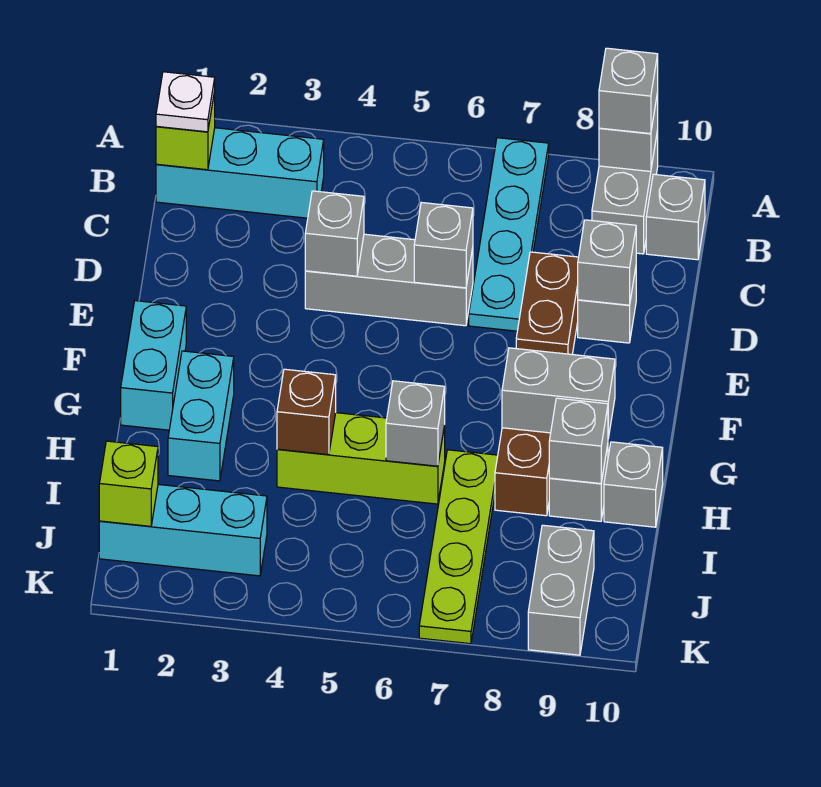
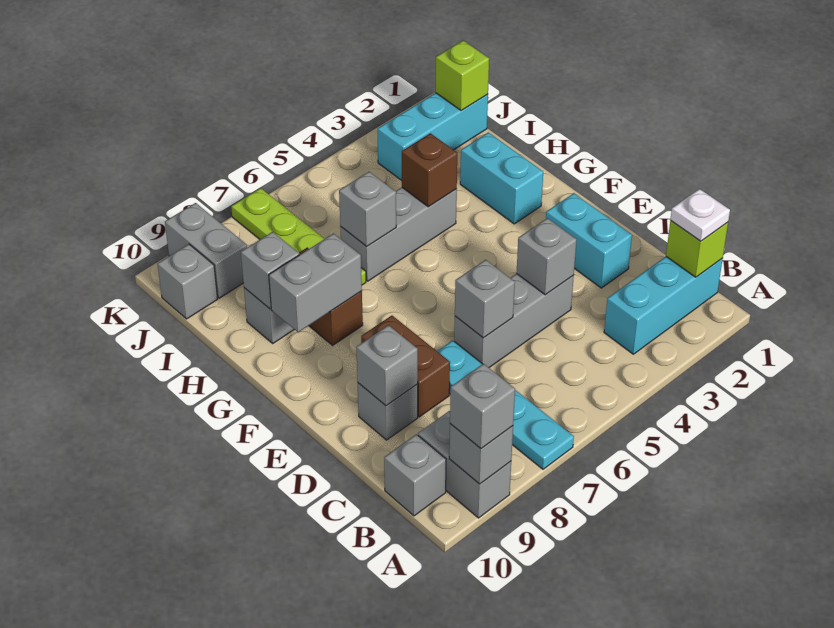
cyan 1x2 brick [121,301,186,430] -> cyan 1x2 brick moved to [546,193,632,288]
lime 1x3 brick [277,413,445,504] -> grey 1x3 brick [340,188,457,281]
grey 1x1 brick [604,442,663,527] -> grey 1x1 brick moved to [158,244,218,319]

